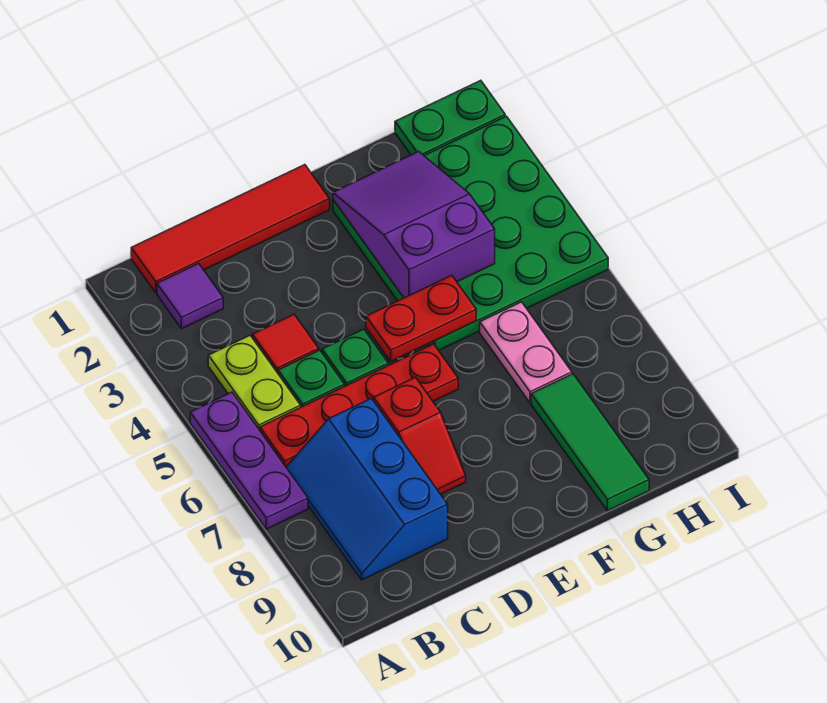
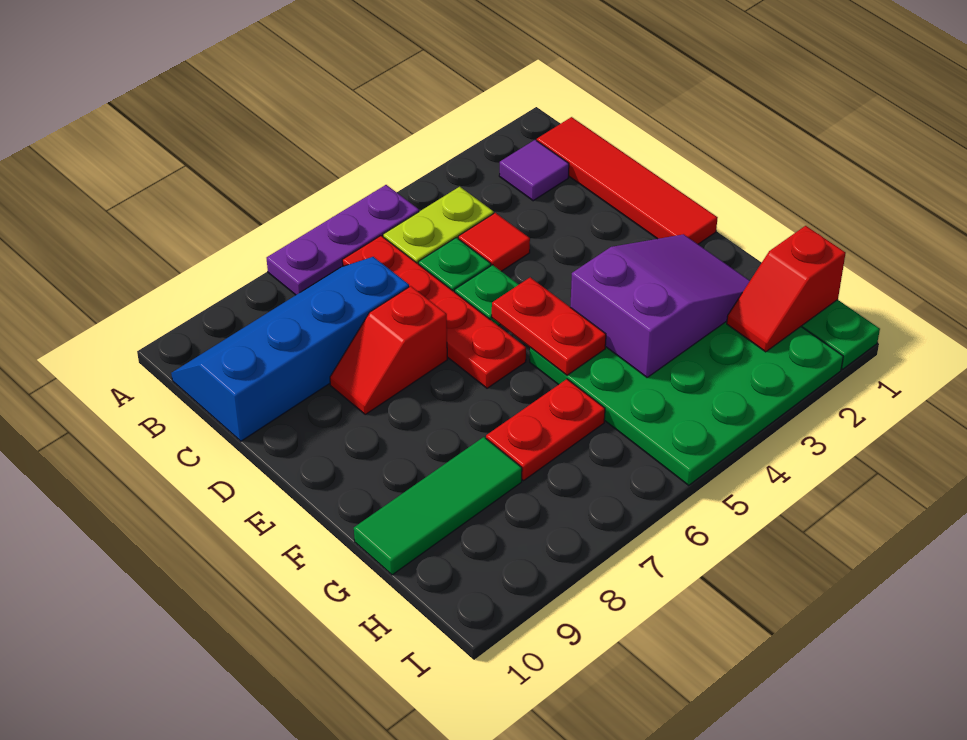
blue 2x3 slope [286,398,448,580] -> blue 2x4 slope [171,257,409,441]
pink 1x2 plate [480,302,572,403] -> red 1x2 plate [486,379,605,480]
none -> red 1x2 slope [727,226,846,352]

